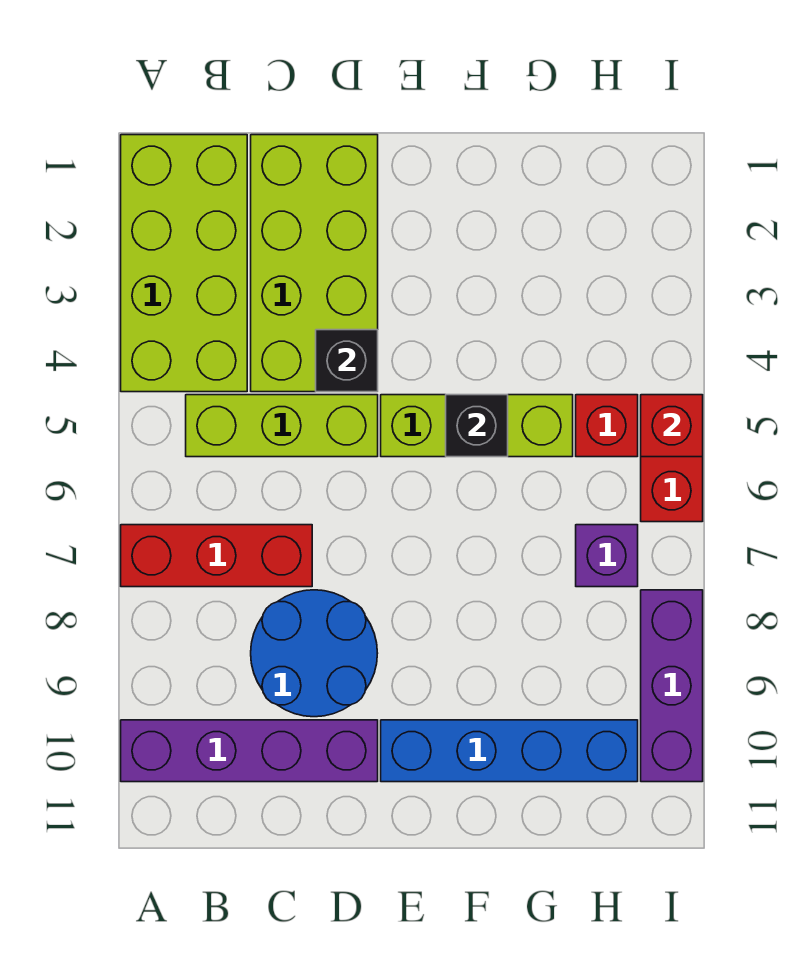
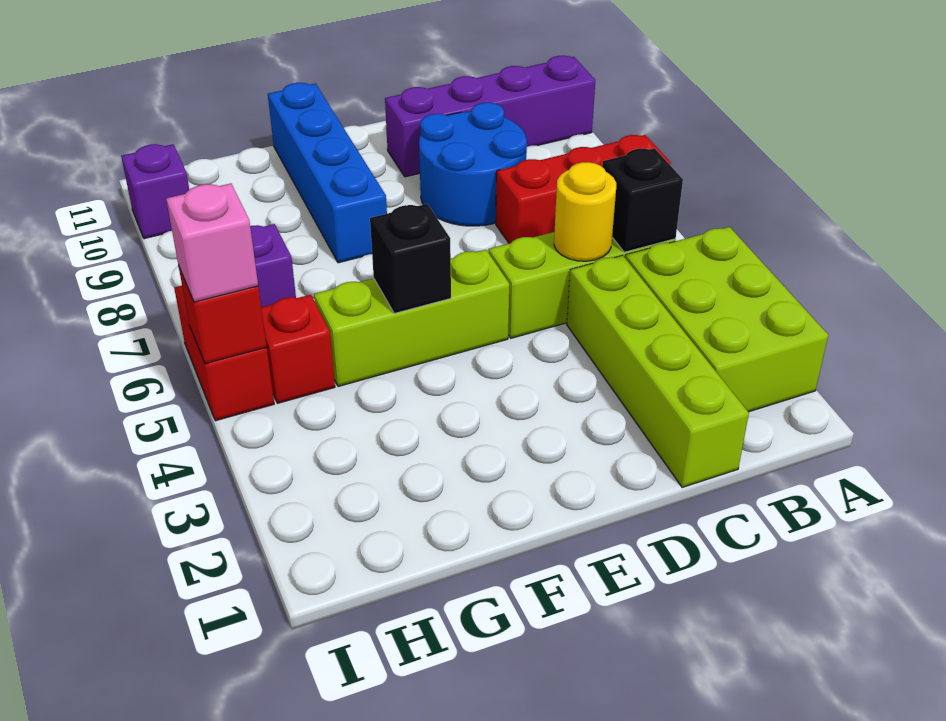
lime 2x4 brick [121,135,247,392] -> lime 2x3 brick [625,227,828,412]
lime 2x4 brick [251,135,378,392] -> lime 1x4 brick [567,255,749,487]
none -> yellow 1x1 round brick [554,162,616,261]
black 1x1 brick [316,330,378,392] -> black 1x1 brick moved to [602,148,683,252]
blue 1x4 brick [381,720,638,782] -> blue 1x4 brick turned to [268,83,387,263]
none -> pink 1x1 brick [166,183,258,302]
purple 1x3 brick [641,590,703,782] -> purple 1x1 brick [121,144,189,239]

